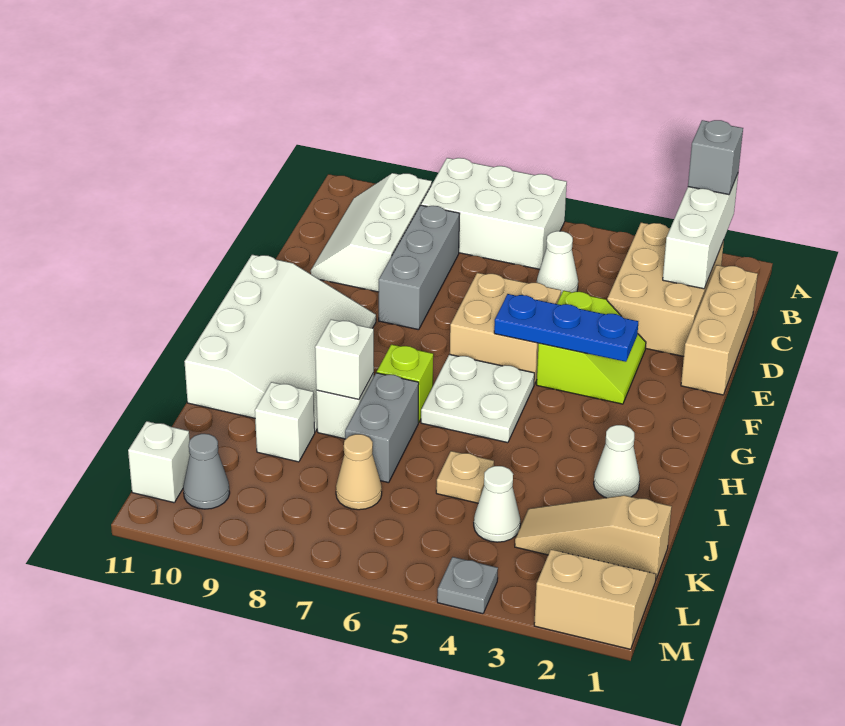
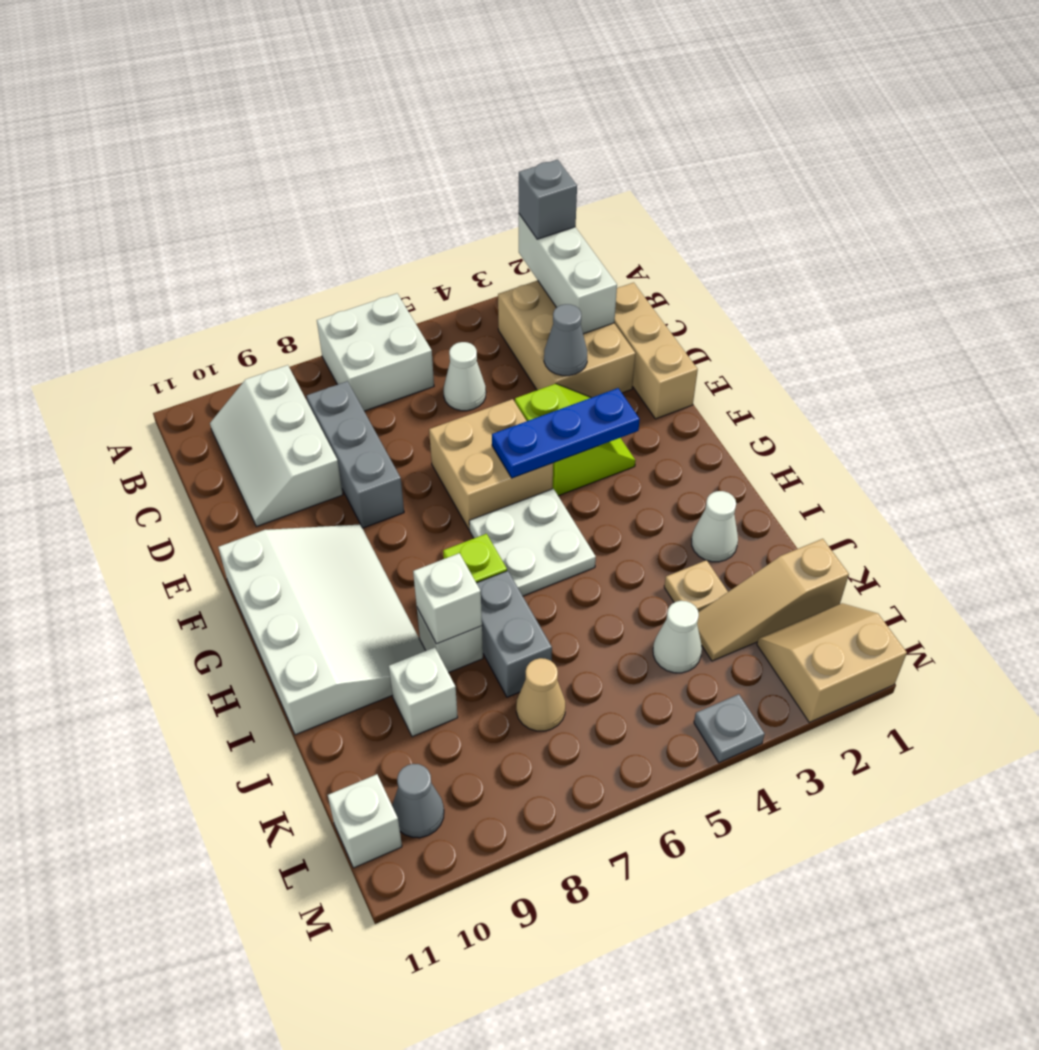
white 2x3 brick [421,158,567,269] -> white 2x2 brick [317,293,434,411]
none -> grey 1x1 cone [544,304,587,376]
tan 1x1 plate [436,451,494,503] -> tan 1x1 plate moved to [664,560,728,612]

